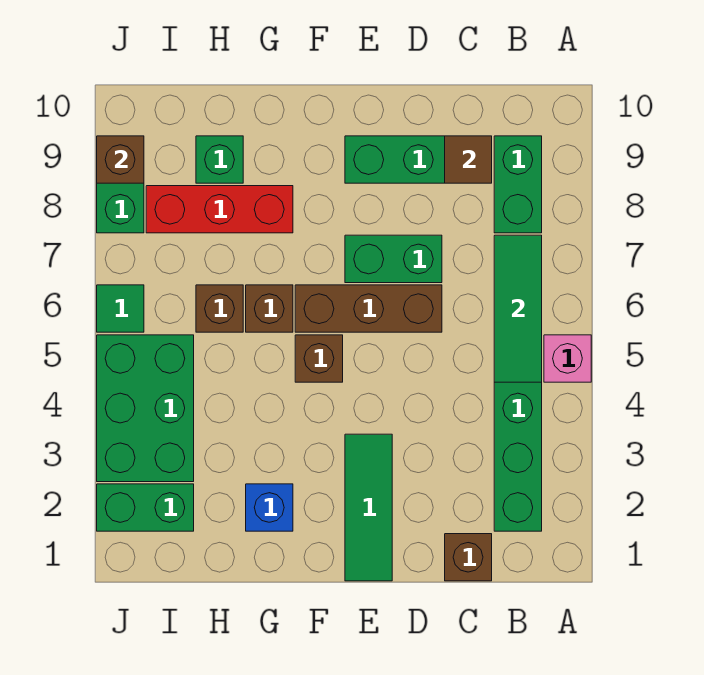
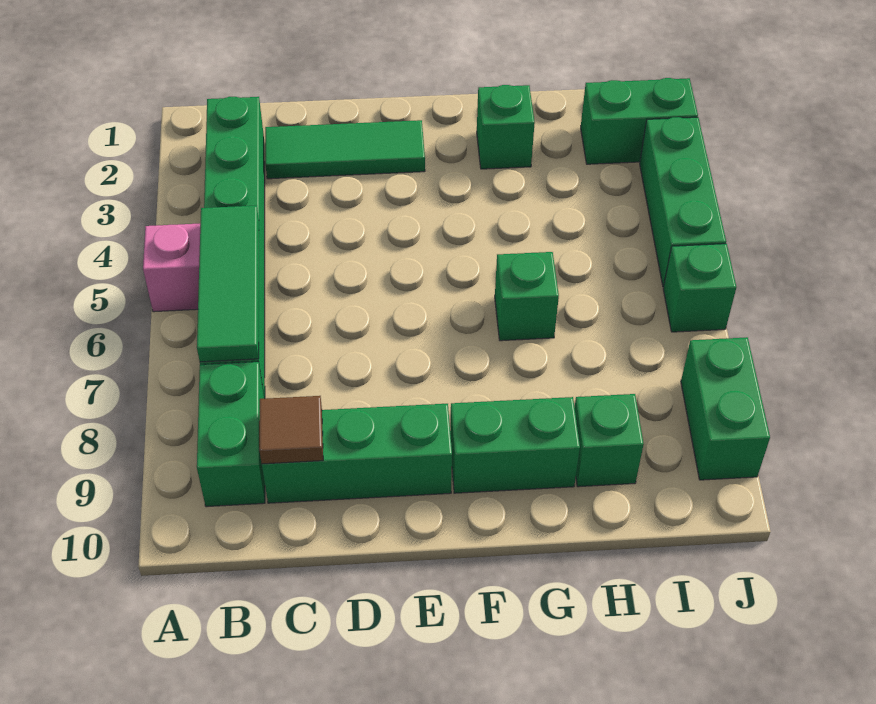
brown 1x1 brick [445,534,492,581] -> none
brown 1x3 brick [295,285,442,332] -> none
green 1x2 brick [345,235,442,283] -> green 1x2 brick moved to [450,397,580,493]
green 1x3 tile [345,434,392,581] -> green 1x3 tile turned to [265,120,425,179]
brown 1x1 brick [295,335,343,382] -> none
blue 1x1 brick [246,484,293,531] -> green 1x1 brick [477,85,535,169]
brown 1x1 brick [246,285,293,332] -> green 1x1 brick [495,252,559,341]
red 1x3 brick [146,186,293,233] -> none
brown 1x1 brick [196,285,243,332] -> none
green 2x3 brick [97,335,194,482] -> green 1x3 brick [640,117,726,287]
green 1x1 tile [97,285,144,332] -> green 1x1 brick [663,244,736,332]
brown 1x1 brick [97,136,144,183] -> none

